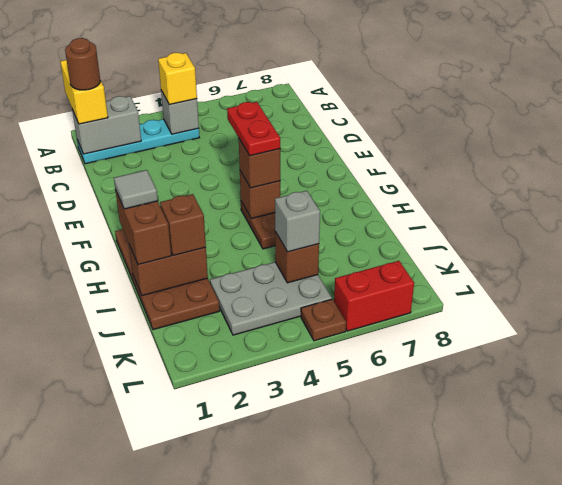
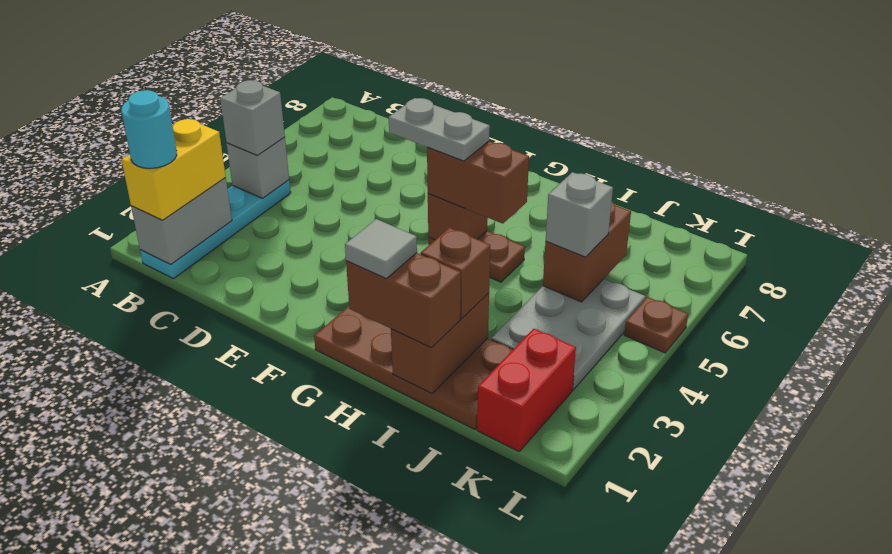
yellow 1x2 brick [60,60,108,124] -> yellow 1x2 brick turned to [122,119,226,220]
brown 1x1 round brick [65,38,100,90] -> cyan 1x1 round brick [121,90,177,168]
yellow 1x1 brick [158,53,197,105] -> grey 1x1 brick [220,80,285,156]
red 1x2 plate [227,102,280,156] -> grey 1x2 plate [389,98,490,161]
brown 1x1 brick [239,139,280,188] -> brown 1x2 brick [427,141,529,224]
brown 1x1 brick [275,232,319,283] -> brown 1x2 brick [543,202,631,302]
red 1x2 brick [334,261,414,331] -> red 1x2 brick moved to [477,329,576,451]

